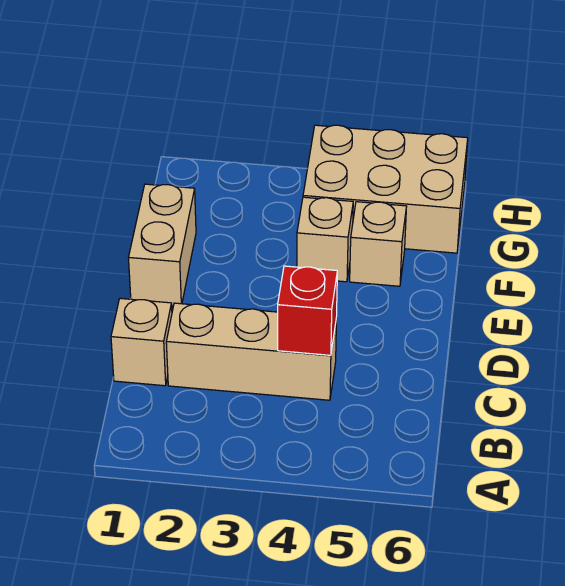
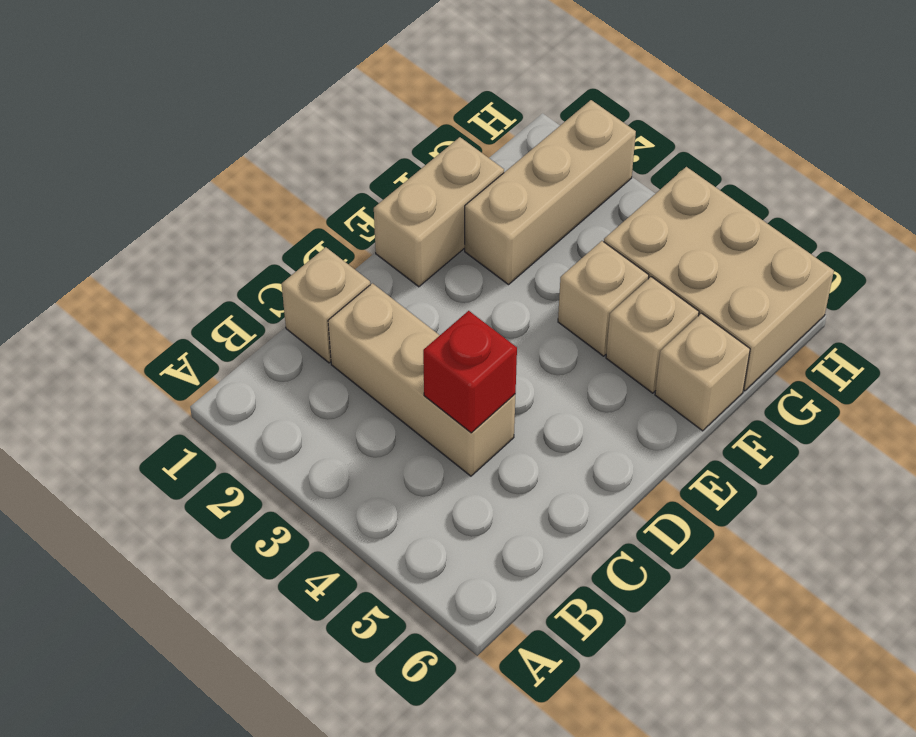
none -> tan 1x3 brick [465,100,636,285]
none -> tan 1x1 brick [655,313,750,431]

